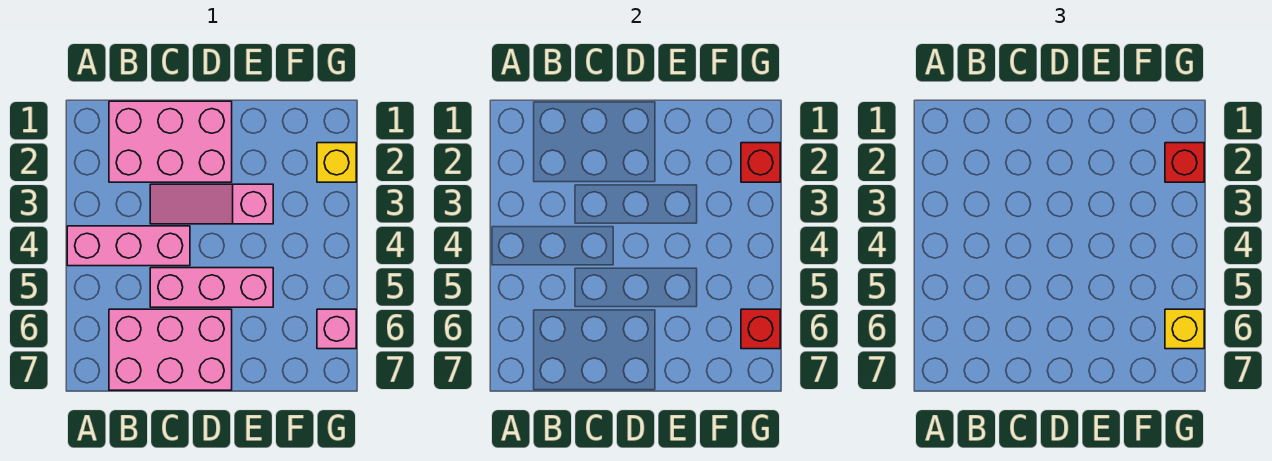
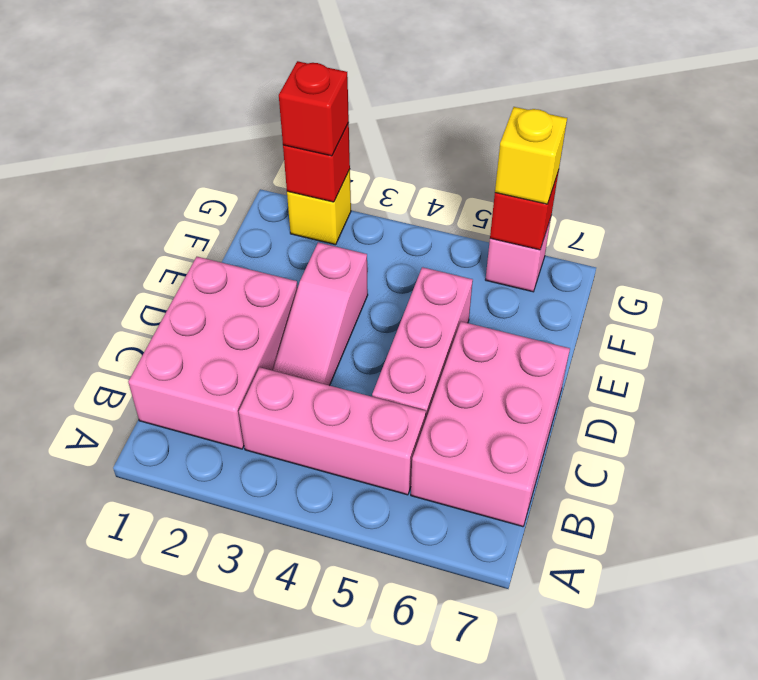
pink 1x3 brick [67,226,190,266] -> pink 1x3 brick turned to [239,367,426,495]

